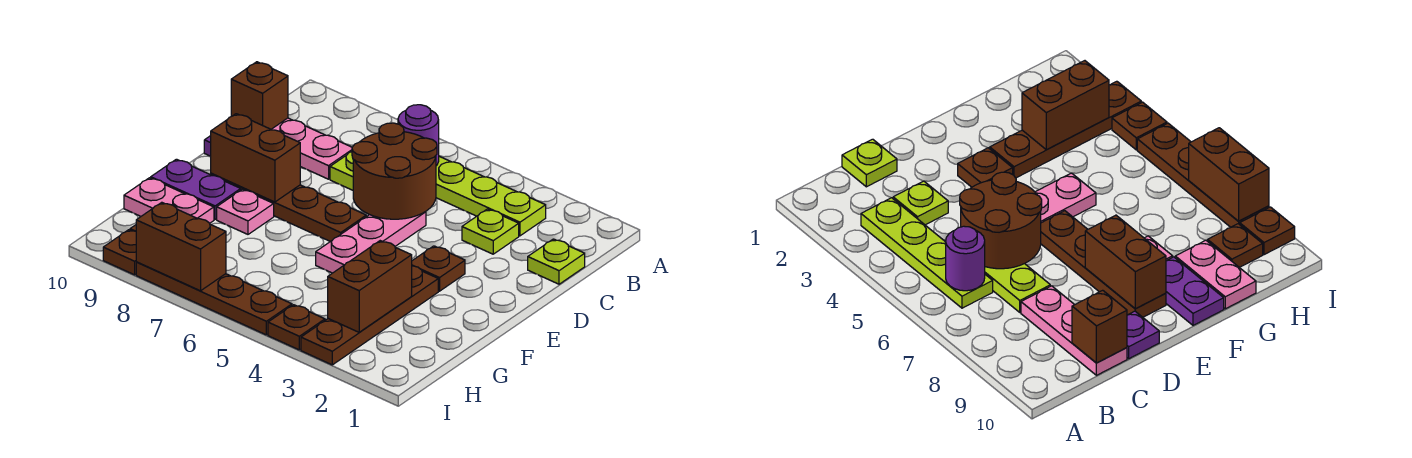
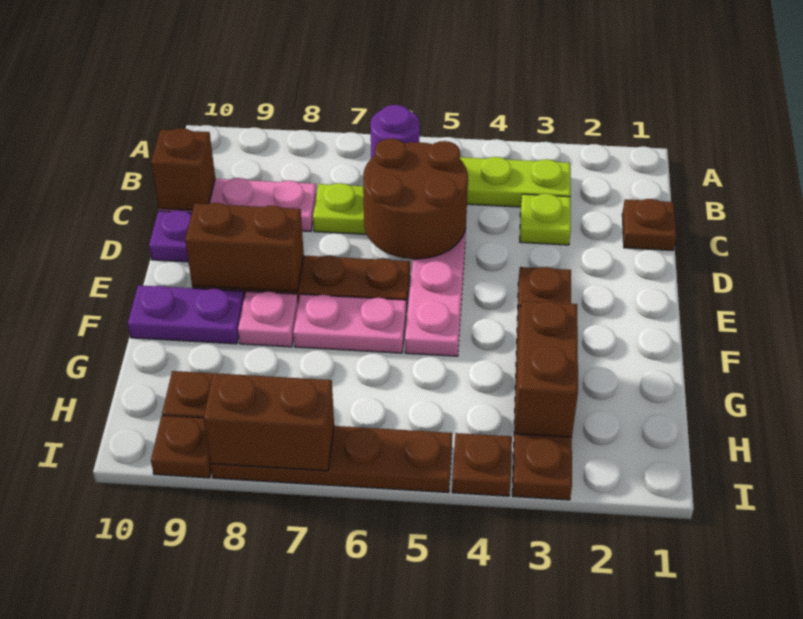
lime 1x1 plate [528,239,585,284] -> brown 1x1 plate [622,199,676,250]
pink 1x2 plate [124,178,214,223] -> pink 1x2 plate moved to [293,294,406,353]

